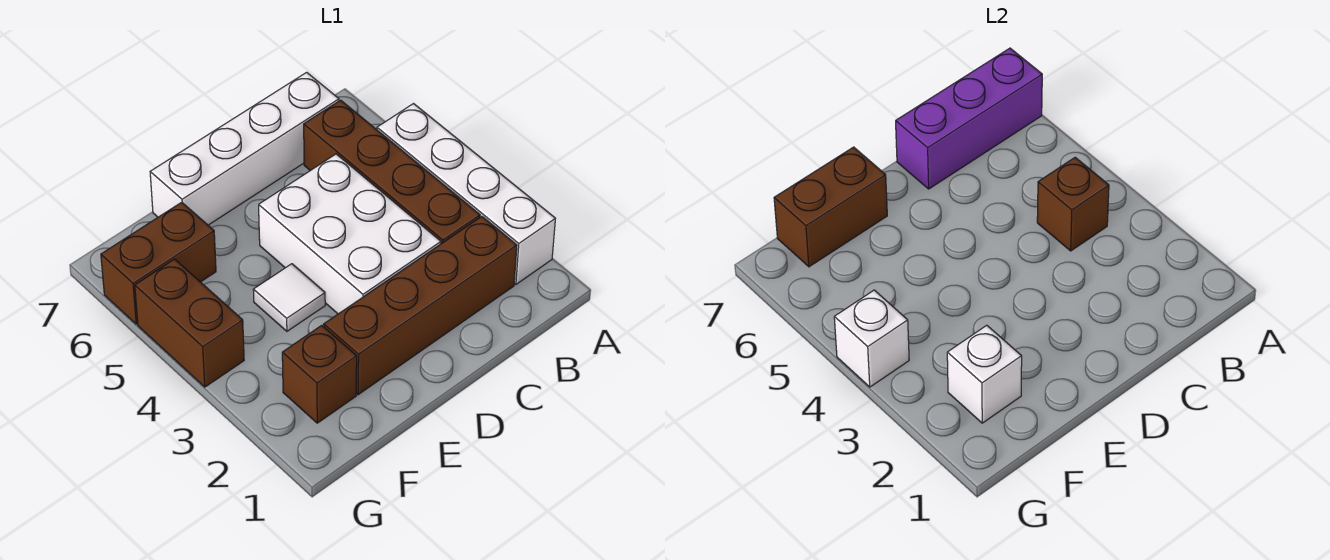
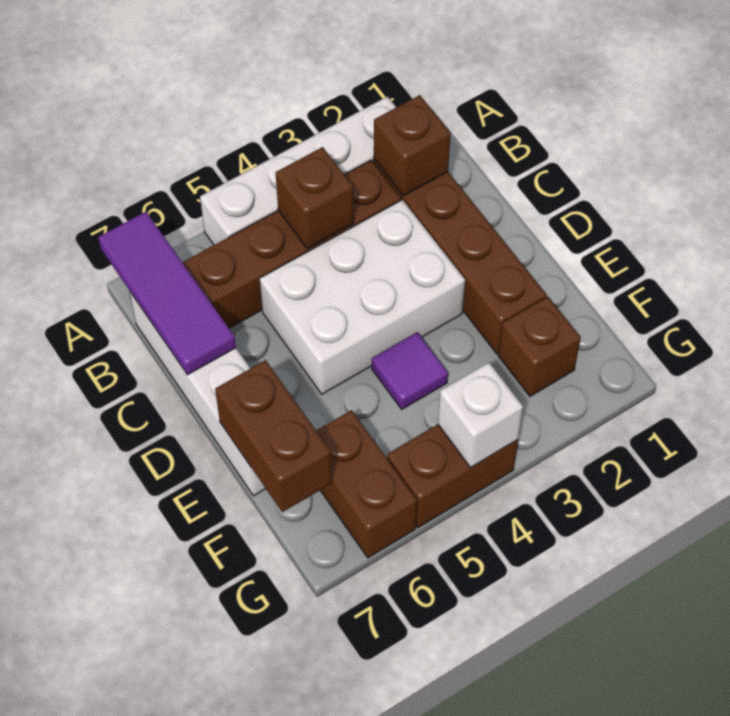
purple 1x3 brick [896,48,1042,189] -> purple 1x3 tile [98,212,236,375]
none -> brown 1x1 brick [374,95,451,196]
white 1x1 tile [253,264,325,331] -> purple 1x1 tile [372,332,448,409]
white 1x1 brick [947,325,1022,423] -> none

